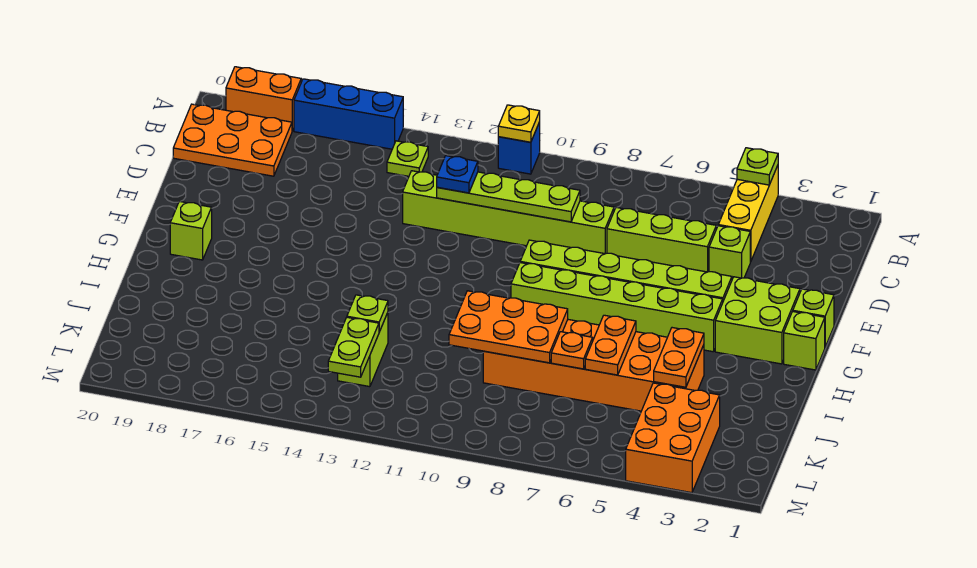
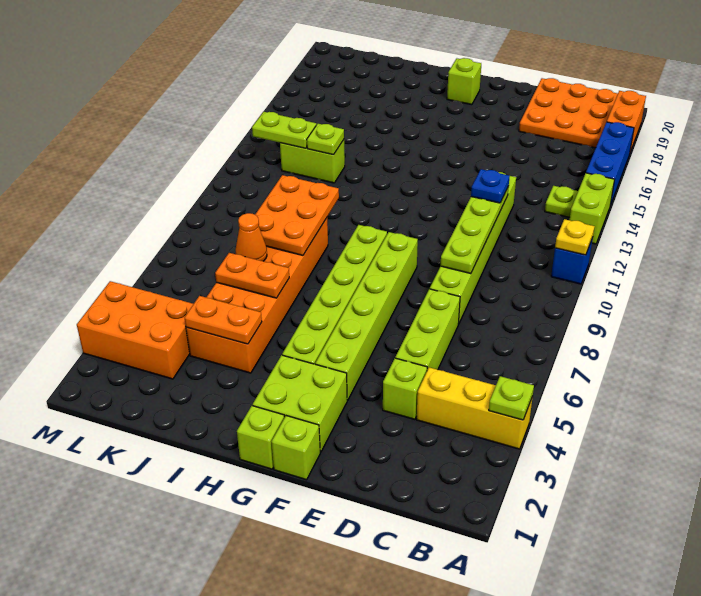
none -> lime 1x2 brick [570,173,615,244]
orange 2x3 plate [173,104,292,176] -> orange 3x3 plate [519,78,618,148]
orange 1x1 plate [551,332,593,369] -> orange 1x1 cone [235,213,267,261]

